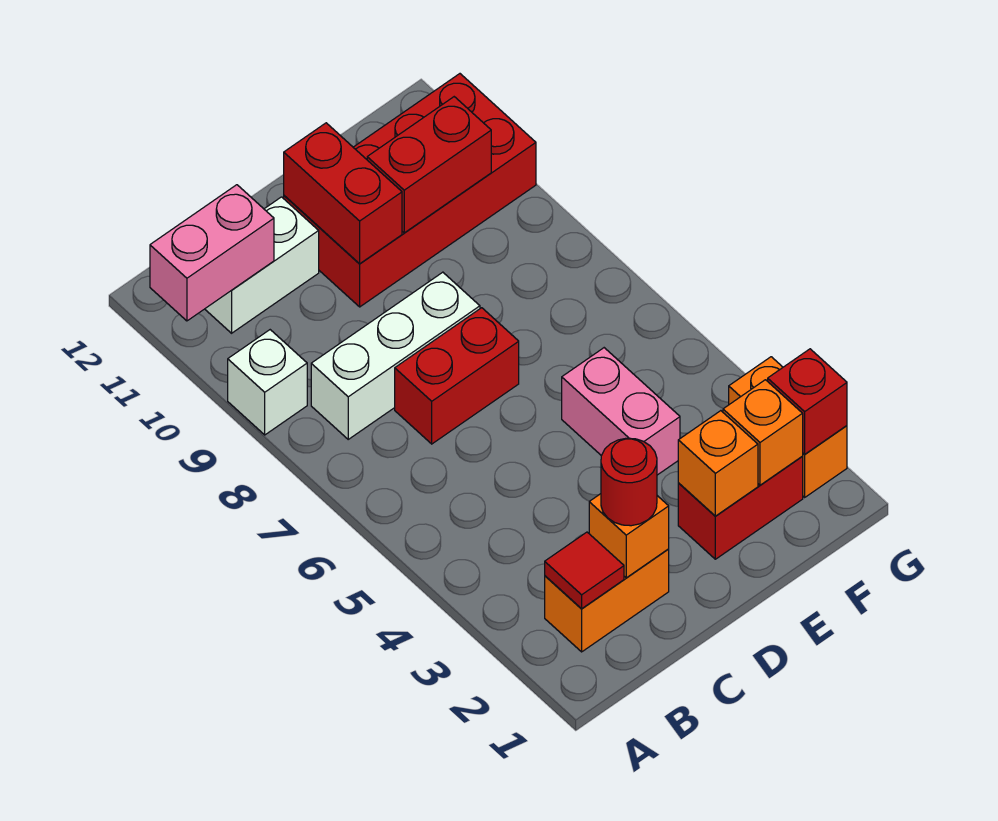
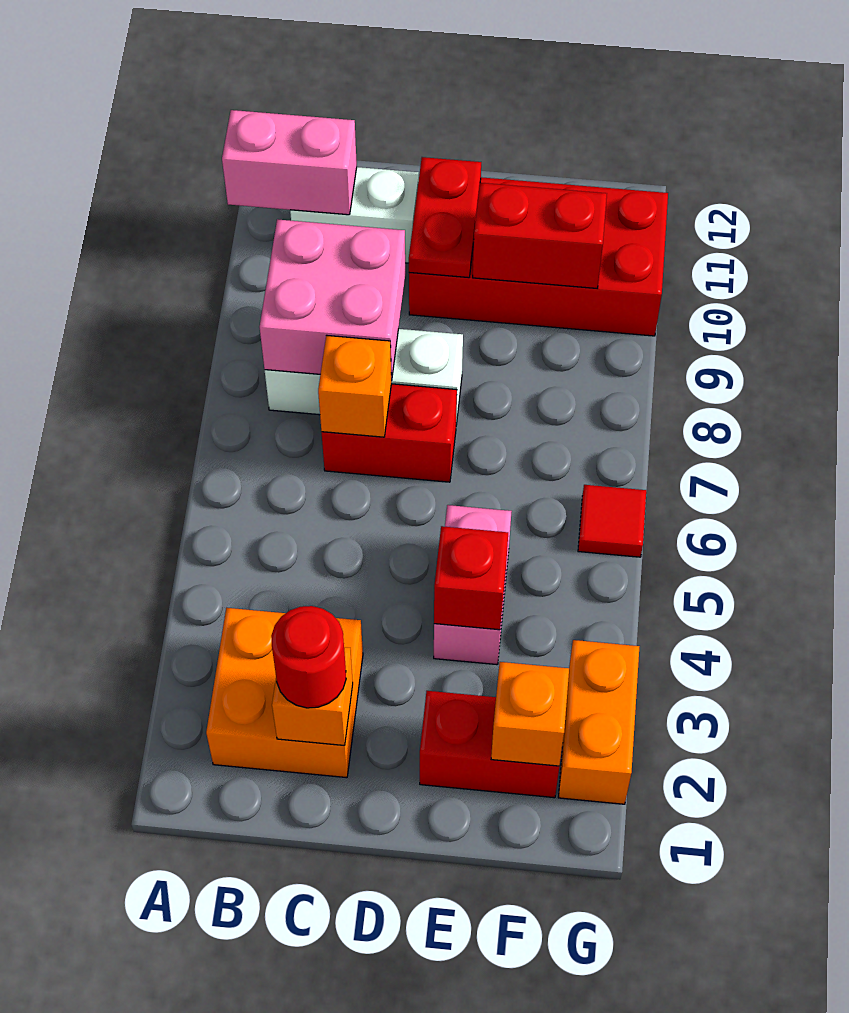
white 1x1 brick [228,330,307,435] -> none
orange 1x2 brick [545,549,669,652] -> orange 2x2 brick [206,608,363,778]
red 1x1 tile [545,532,624,609] -> red 1x1 tile moved to [578,485,646,557]
none -> pink 2x2 brick [260,219,405,380]
red 1x2 brick [284,123,402,264] -> red 1x2 plate [409,157,481,278]
orange 1x1 brick [678,411,758,516] -> orange 1x1 brick moved to [318,335,391,437]
red 1x1 brick [768,349,847,454] -> red 1x1 brick moved to [434,526,508,630]

